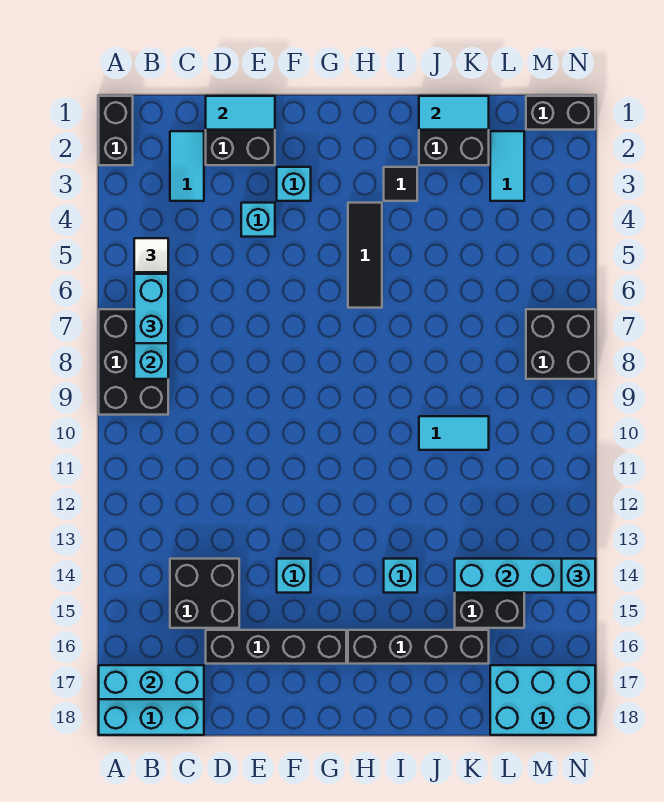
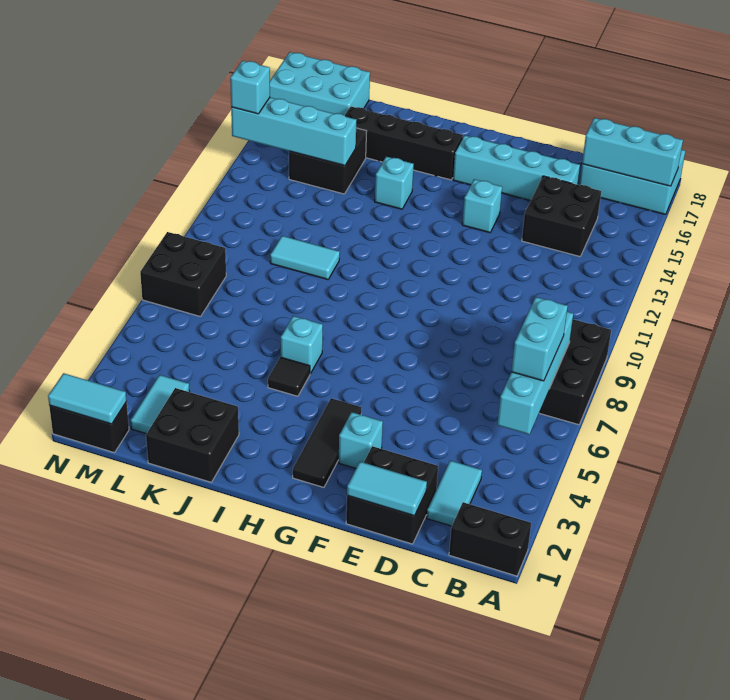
black 1x2 brick [99,96,133,165] -> black 1x2 brick turned to [449,502,531,576]
white 1x1 tile [134,238,168,272] -> none
black 1x4 brick [206,630,346,664] -> cyan 1x4 brick [453,135,580,201]
cyan 1x1 brick [241,203,275,237] -> cyan 1x1 brick moved to [281,316,323,374]
black 1x3 tile [348,203,382,308] -> black 1x3 tile moved to [293,398,362,487]
black 1x1 tile [384,167,417,201] -> black 1x1 tile moved to [268,357,310,396]
cyan 1x2 tile [419,96,489,130] -> cyan 1x2 tile moved to [48,373,127,424]

